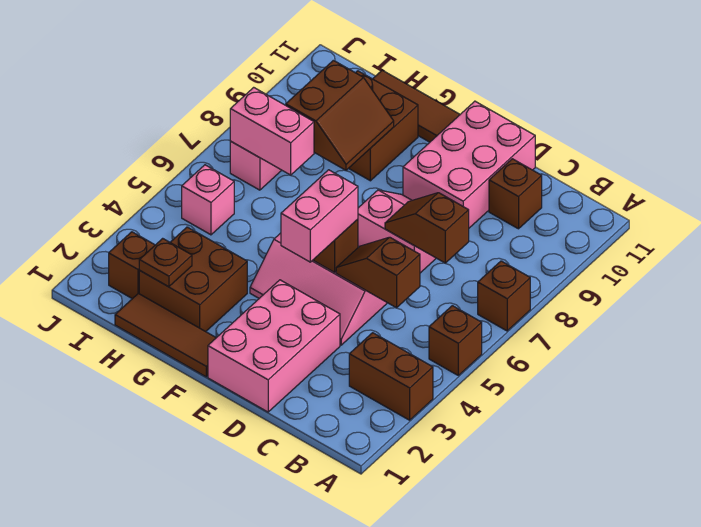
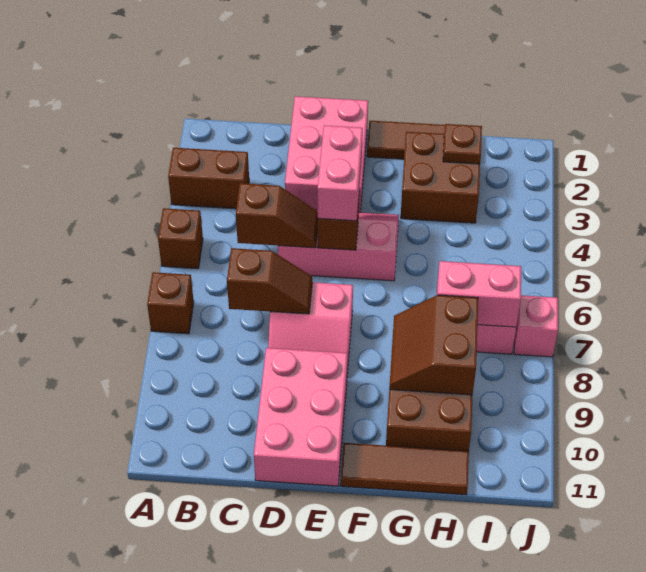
brown 1x1 brick [489,159,542,229] -> none
brown 1x1 brick [109,232,155,299] -> none
pink 1x1 brick [182,165,234,235] -> pink 1x1 brick moved to [514,295,558,357]

